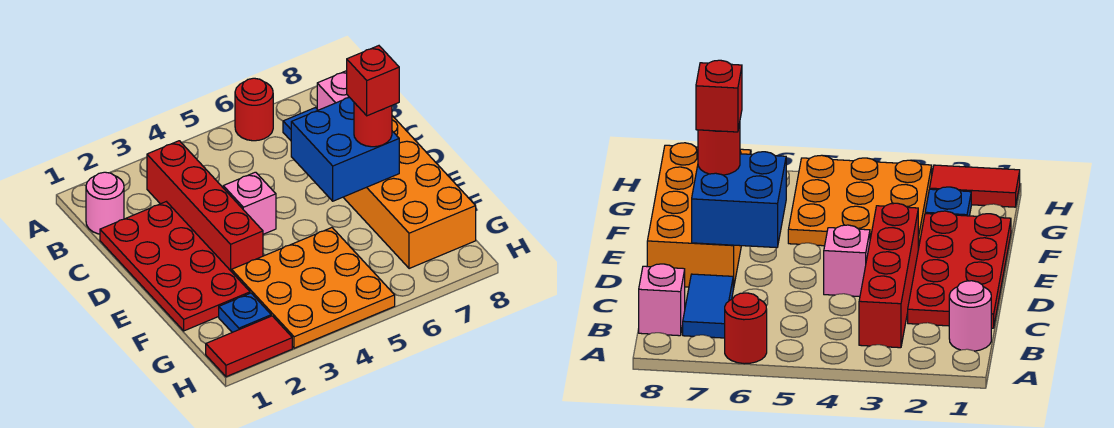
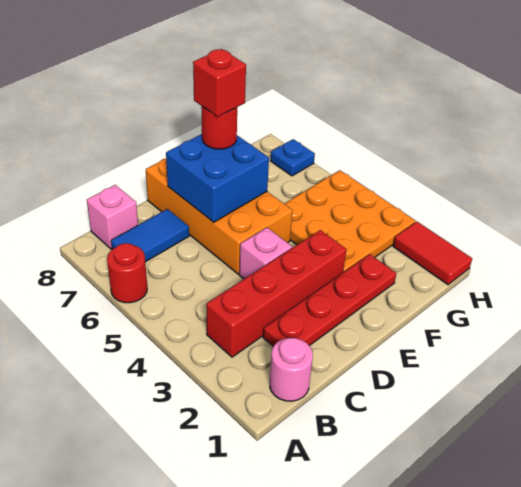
red 2x4 plate [100,202,250,331] -> red 1x4 plate [263,254,396,346]
orange 2x4 brick [343,116,476,269] -> orange 2x4 brick turned to [146,158,293,274]
blue 1x1 plate [219,293,271,332] -> blue 1x1 plate moved to [271,139,315,176]

